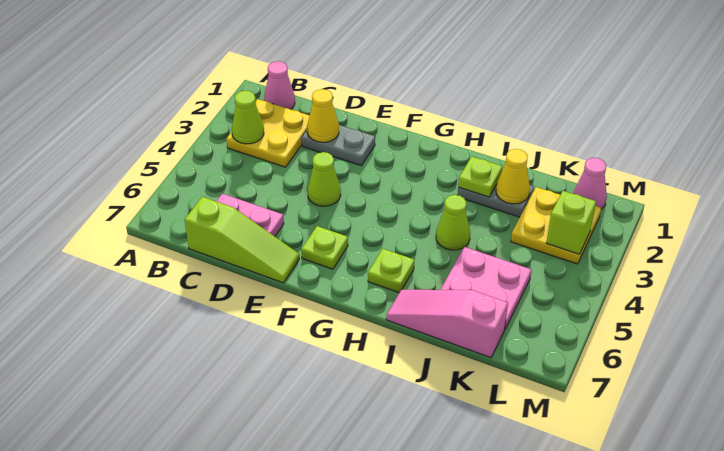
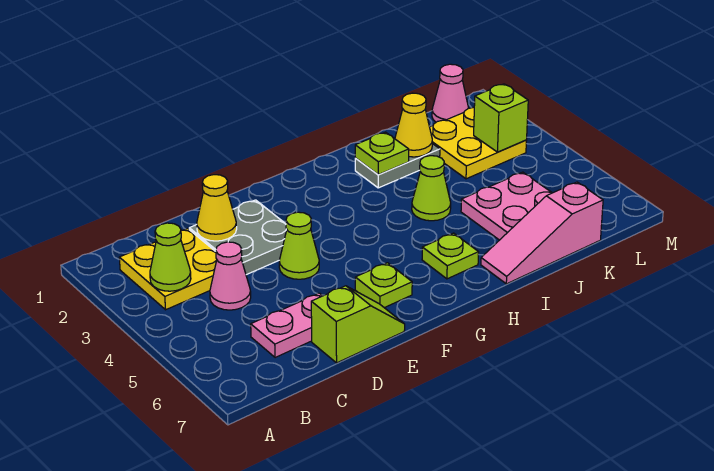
pink 1x1 cone [264,61,295,109] -> pink 1x1 cone moved to [210,242,251,310]
lime 1x3 slope [185,197,299,283] -> lime 1x2 slope [311,286,405,363]
grey 1x2 plate [302,125,375,165] -> grey 2x2 plate [189,200,287,275]

